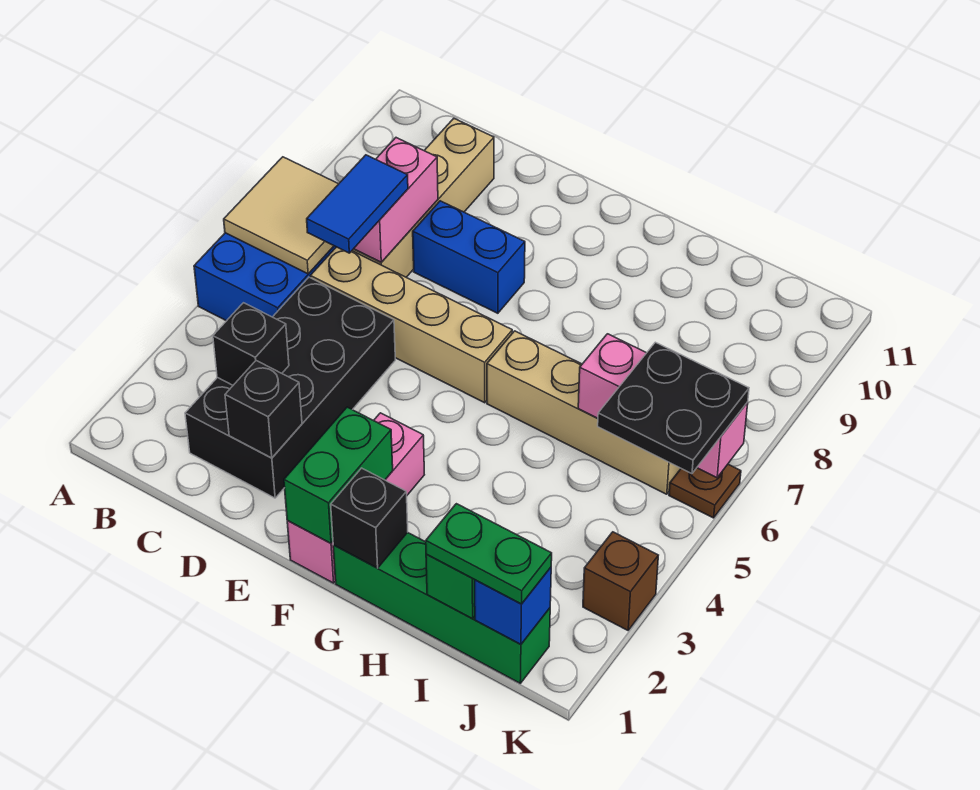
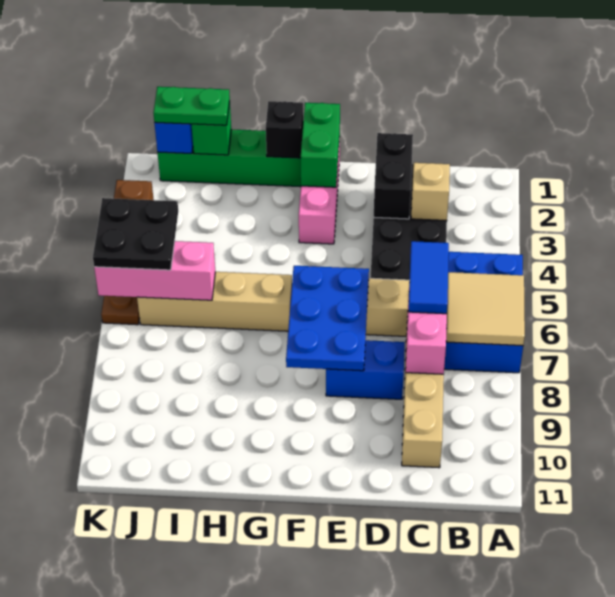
black 1x1 brick [213,303,289,385] -> tan 1x1 brick [411,163,450,221]
black 1x1 brick [225,361,302,458] -> black 1x2 brick [374,133,413,219]
none -> blue 2x3 plate [286,266,369,371]

